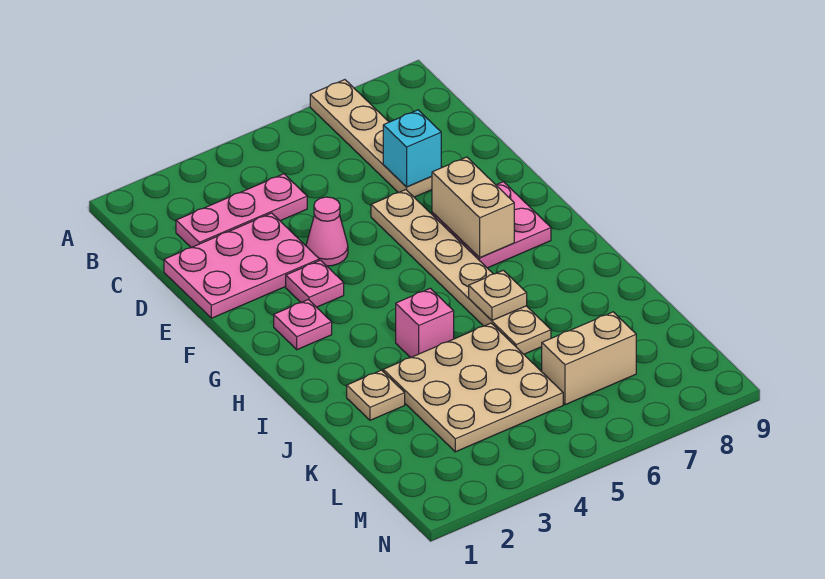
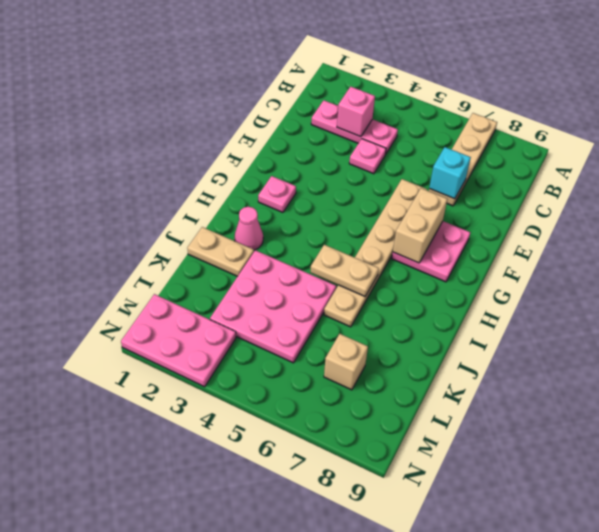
pink 2x3 plate [164,213,319,318] -> pink 2x3 plate moved to [121,294,236,387]
pink 1x1 cone [306,197,348,266] -> pink 1x1 cone moved to [235,207,263,250]
pink 1x1 plate [286,260,344,307] -> pink 1x1 plate moved to [349,139,386,174]
pink 1x1 brick [396,288,454,358] -> pink 1x1 brick moved to [337,87,375,137]
tan 1x1 plate [469,270,527,320] -> tan 1x2 plate [310,245,379,296]
tan 1x1 plate [347,370,405,420] -> tan 1x2 plate [187,227,254,276]
tan 3x3 plate [383,323,563,452] -> pink 3x3 plate [210,250,336,363]
tan 1x2 brick [542,312,636,405] -> tan 1x1 brick [324,334,368,390]

